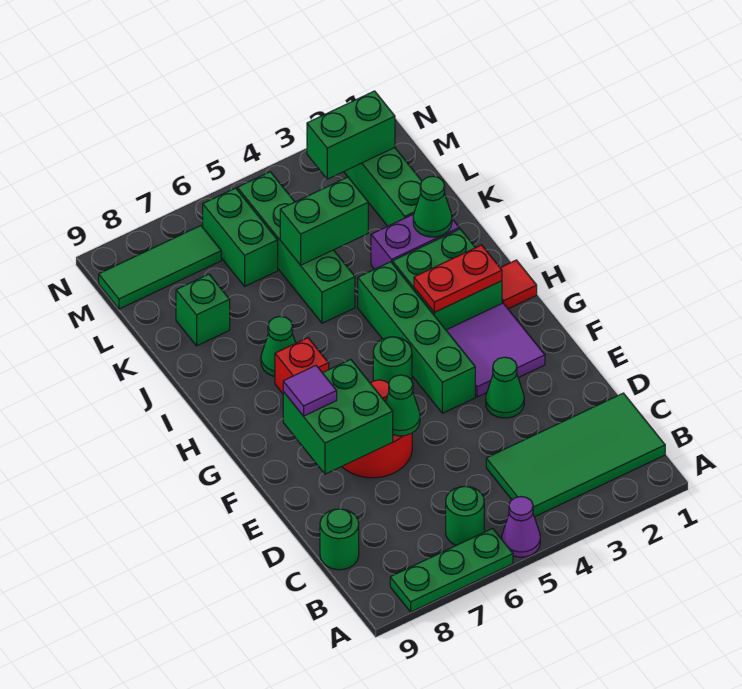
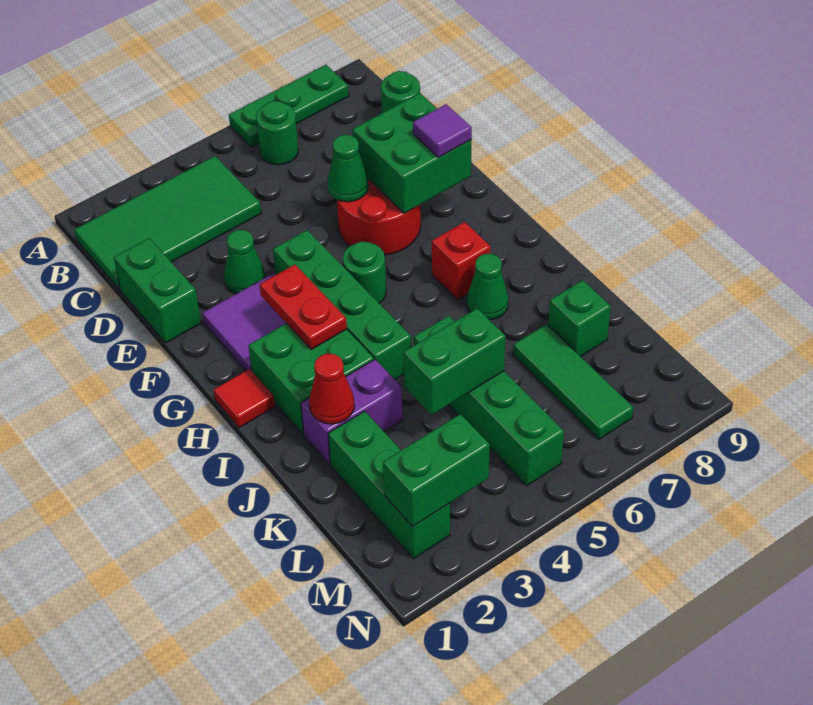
purple 1x1 cone [502,497,540,557] -> none
red 1x2 plate [414,245,502,312] -> red 1x2 plate turned to [260,265,347,350]
green 1x1 cone [413,176,452,237] -> red 1x1 cone [309,354,355,424]
green 1x2 brick [203,188,278,286] -> green 1x2 brick moved to [114,238,201,343]
green 1x3 tile [99,226,221,309] -> green 1x3 tile turned to [513,324,633,439]

